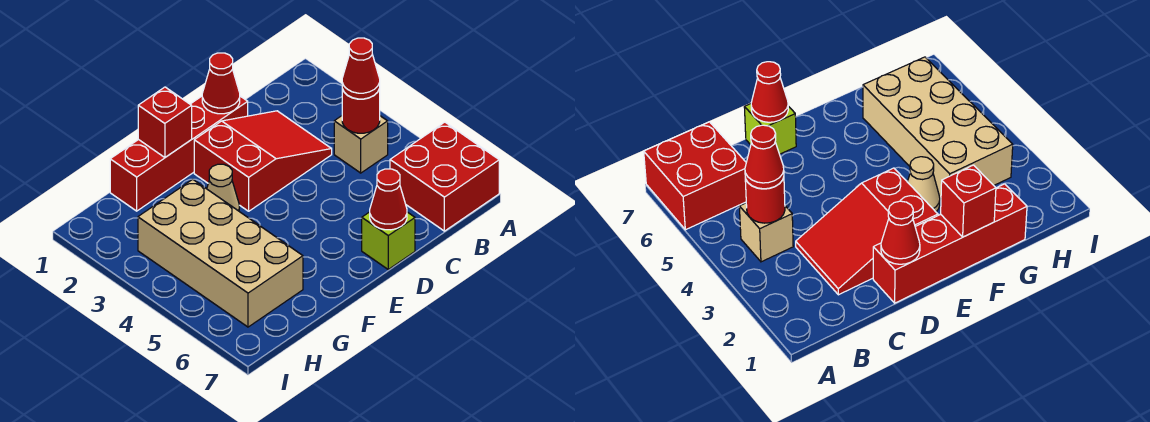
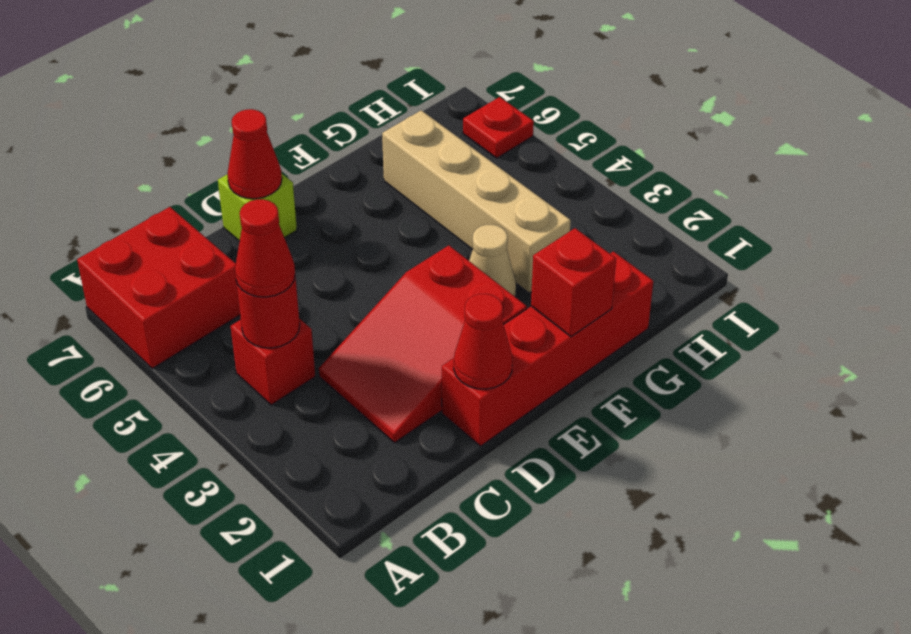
tan 1x1 brick [334,116,388,173] -> red 1x1 brick [231,319,315,405]
tan 2x4 brick [138,179,303,327] -> tan 1x4 brick [382,110,571,293]
none -> red 1x1 plate [463,97,534,158]

